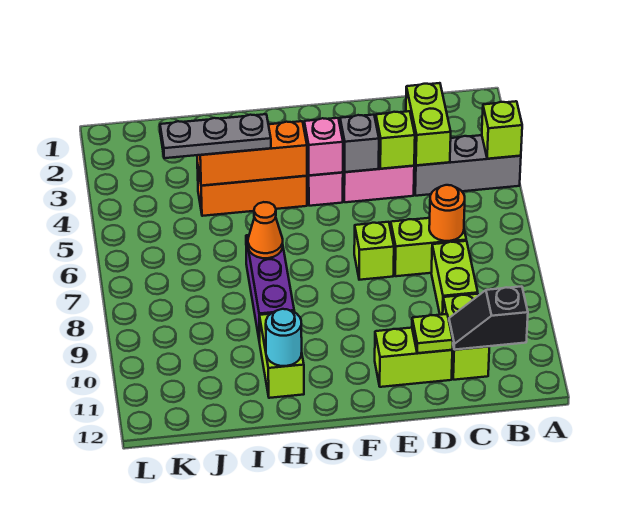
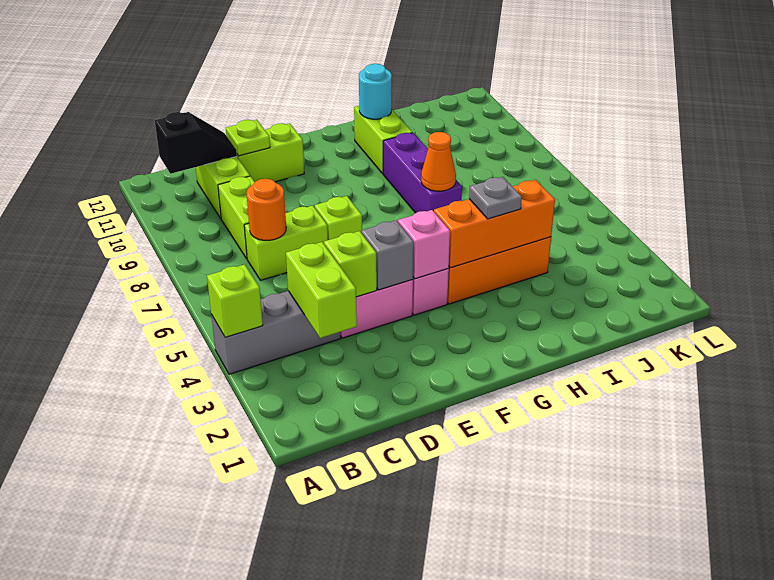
grey 1x3 plate [160,114,271,158] -> grey 1x1 plate [469,177,522,219]

